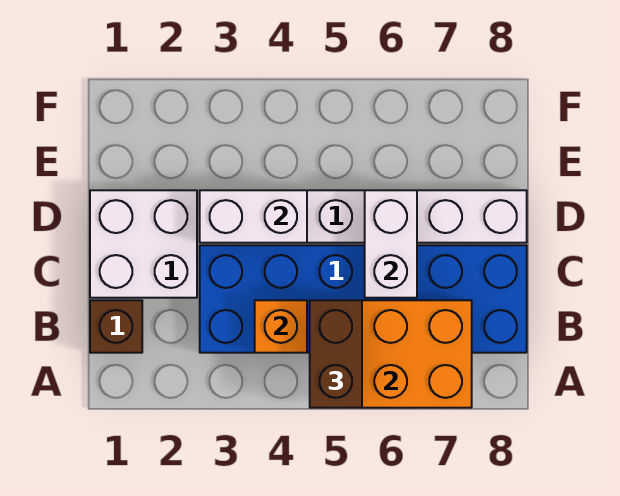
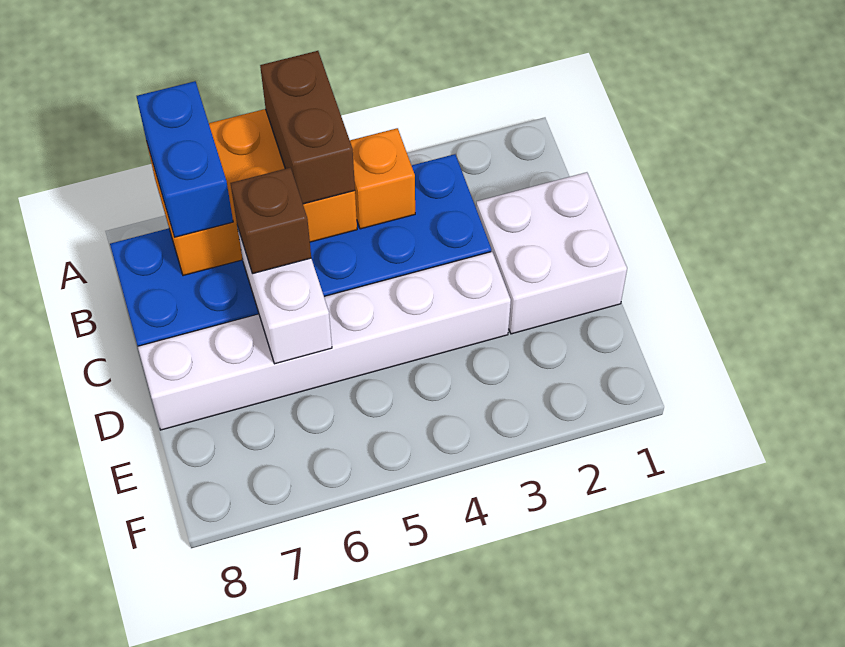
none -> blue 1x2 brick [137,81,233,237]
brown 1x1 brick [90,300,142,353] -> brown 1x1 brick moved to [230,168,311,274]
white 1x2 brick [200,190,307,243] -> none

